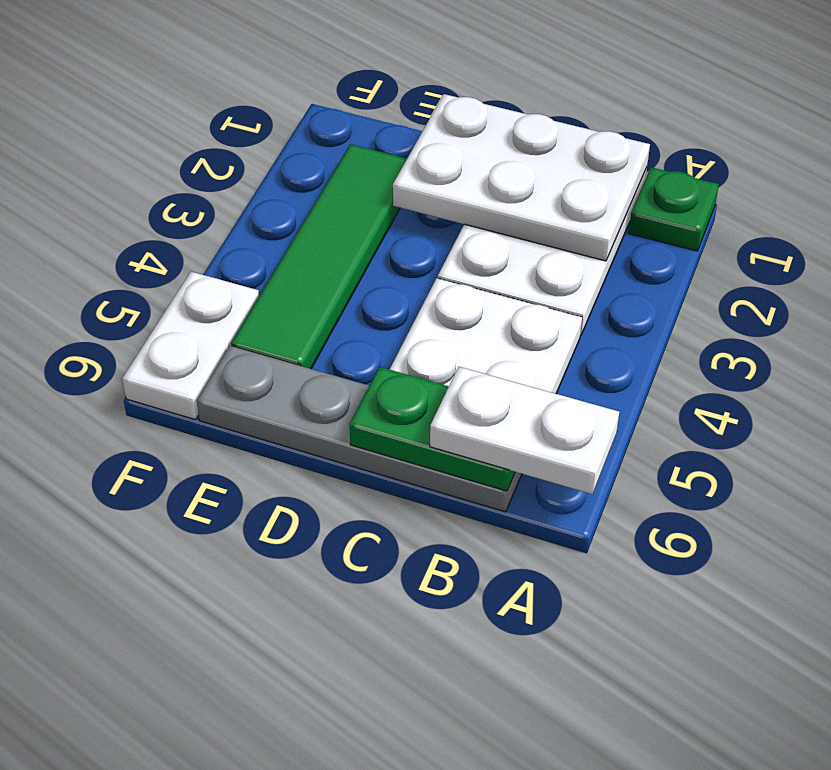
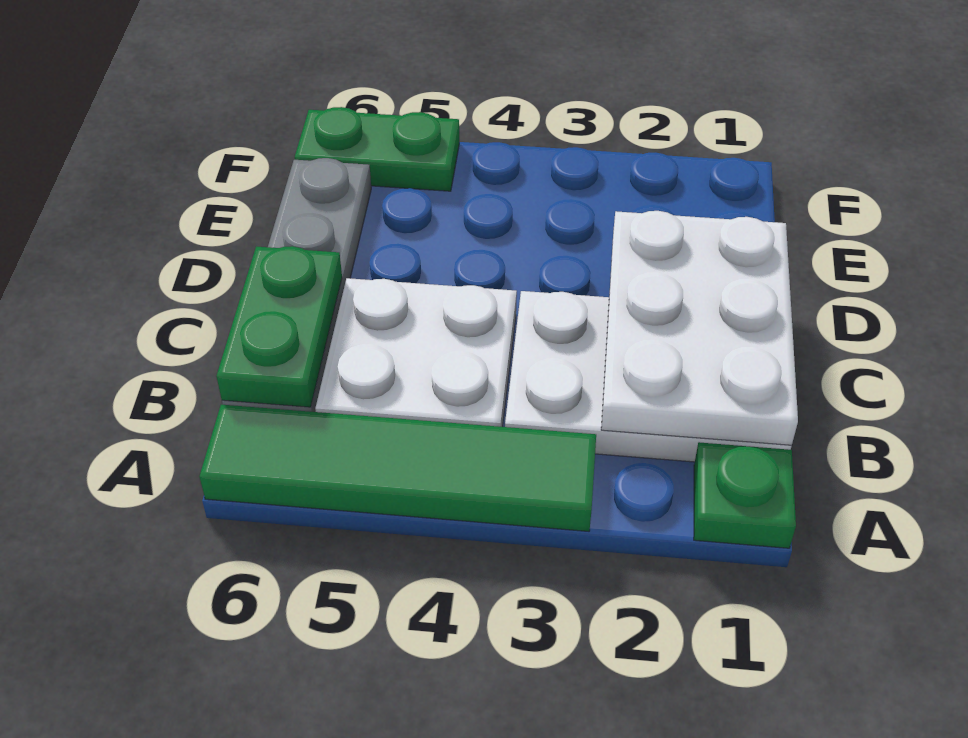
white 1x2 plate [430,367,619,494] -> none
green 1x4 tile [231,144,407,369] -> green 1x4 tile moved to [199,405,596,531]
white 1x2 plate [122,272,259,420] -> green 1x2 plate [295,107,459,191]

